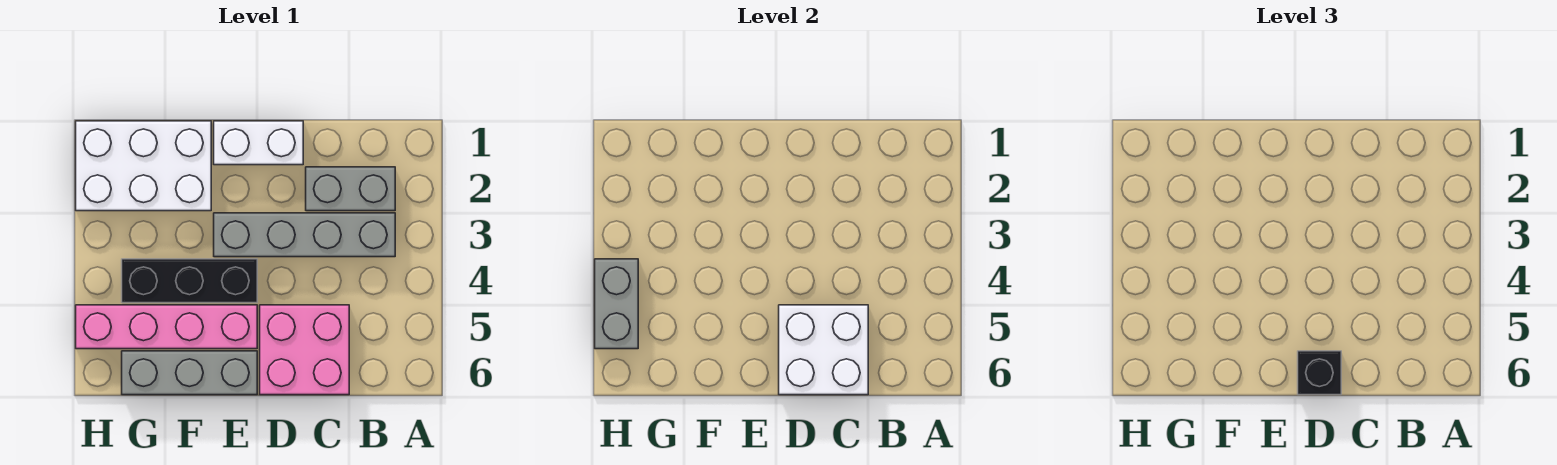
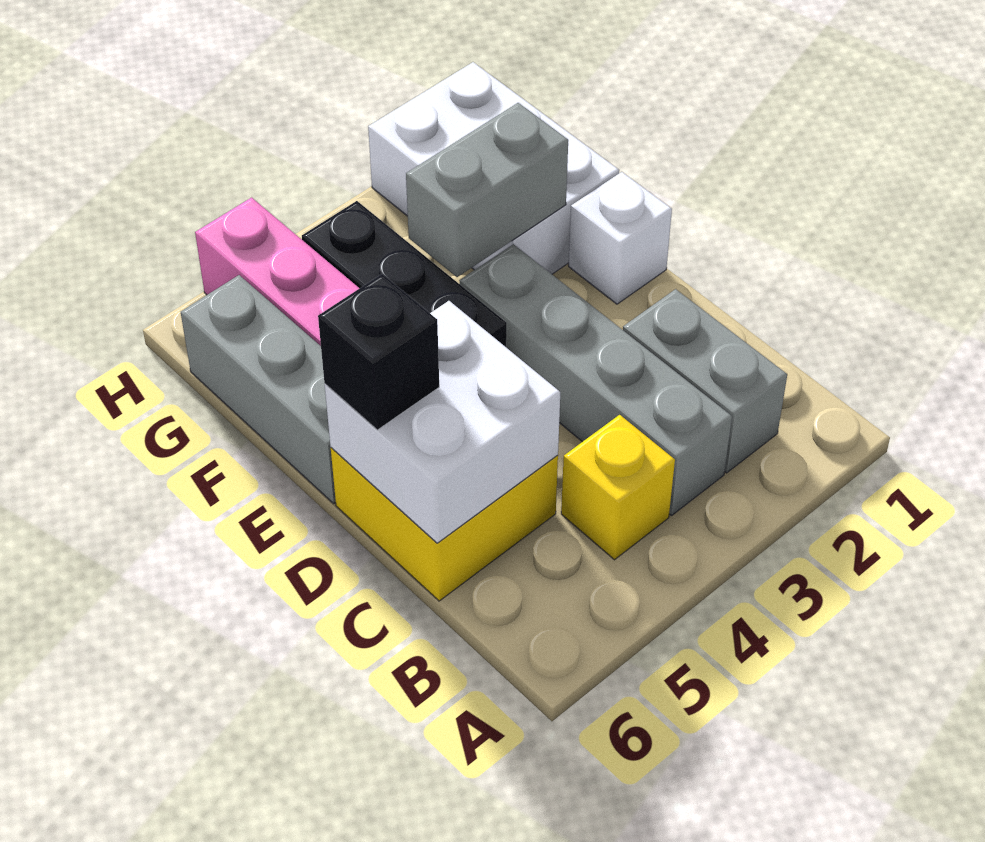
none -> yellow 1x1 brick [561,415,675,560]
pink 2x2 brick [260,305,349,395] -> yellow 2x2 brick [331,448,558,601]
white 1x2 brick [214,121,303,165] -> white 1x1 brick [569,172,672,304]
grey 1x2 brick [595,259,638,349] -> grey 1x2 brick moved to [406,103,568,277]

